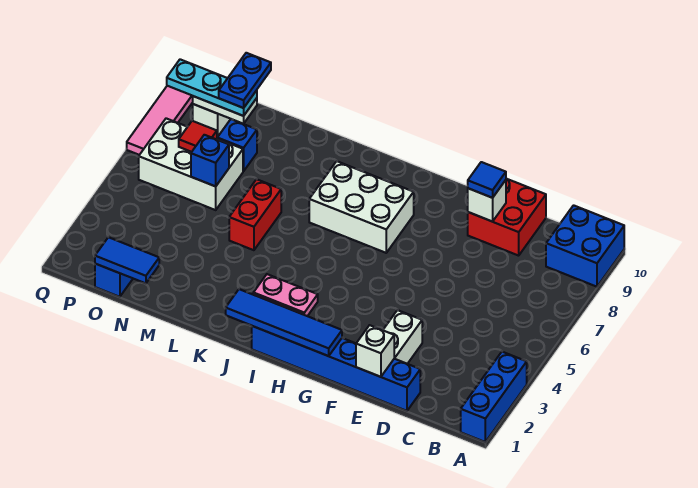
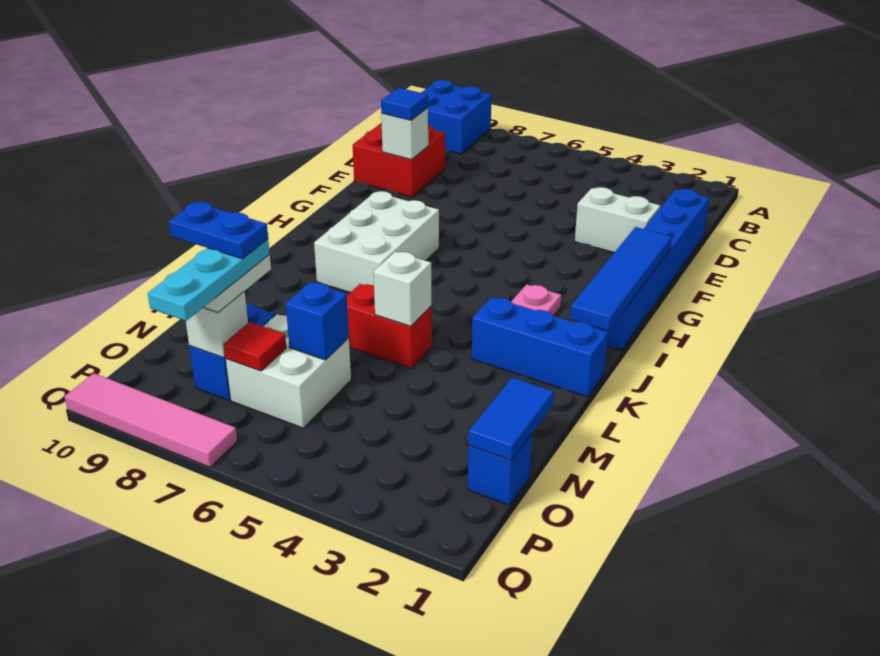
blue 1x3 brick [461,352,527,442] -> blue 1x3 brick moved to [472,297,608,397]
white 1x1 brick [356,325,394,377] -> white 1x1 brick moved to [373,252,431,326]
white 2x3 brick [139,118,243,210] -> white 2x2 brick [226,314,351,428]

